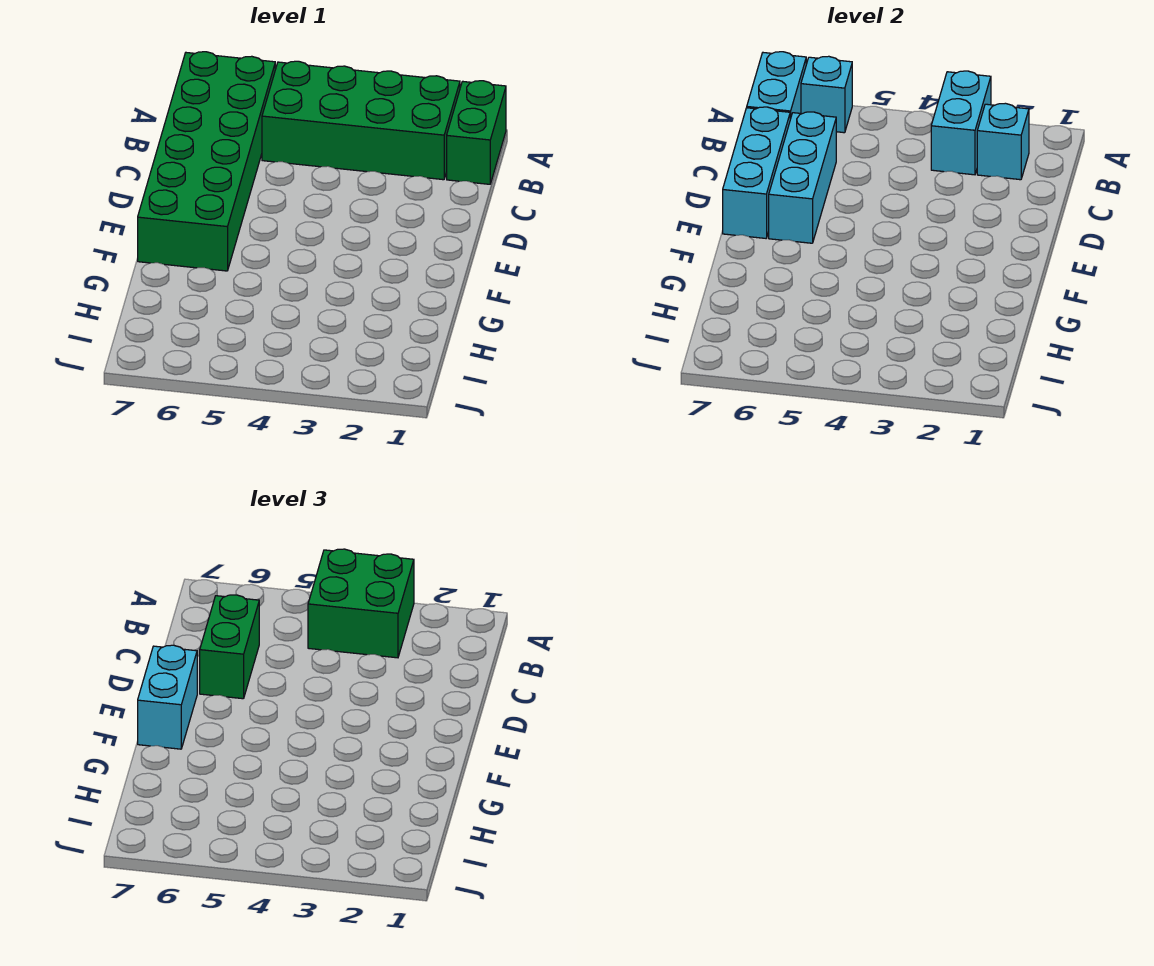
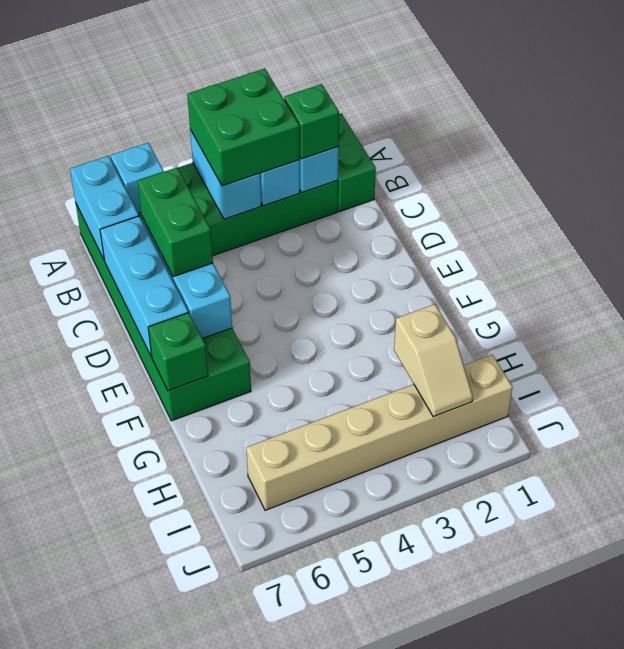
none -> green 1x1 brick [284,84,339,159]
cyan 1x2 brick [138,645,197,749] -> cyan 1x2 brick moved to [190,130,261,219]
none -> green 1x1 brick [148,312,208,391]
none -> tan 1x2 slope [394,304,473,417]
none -> tan 1x6 brick [246,355,513,510]

